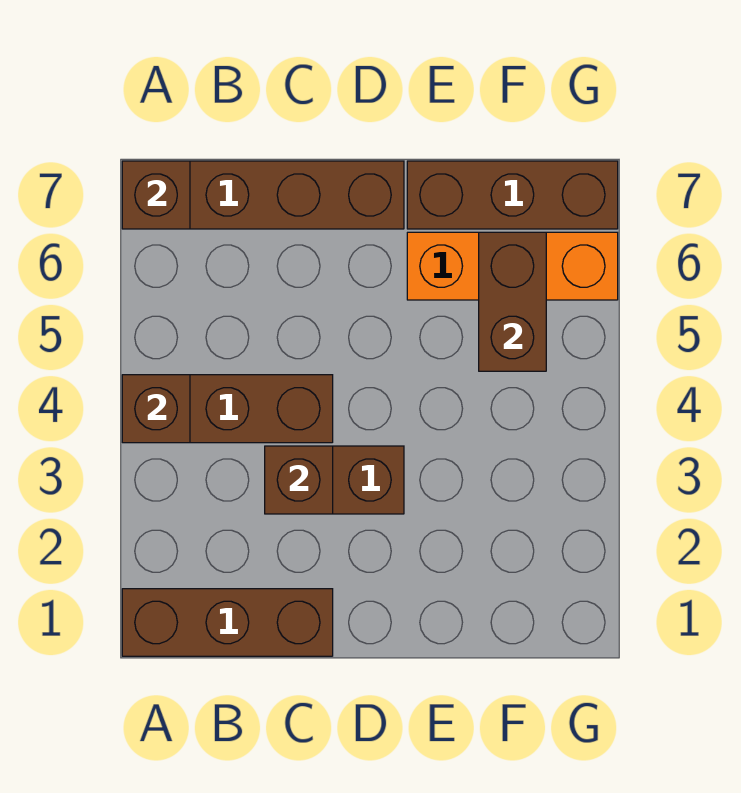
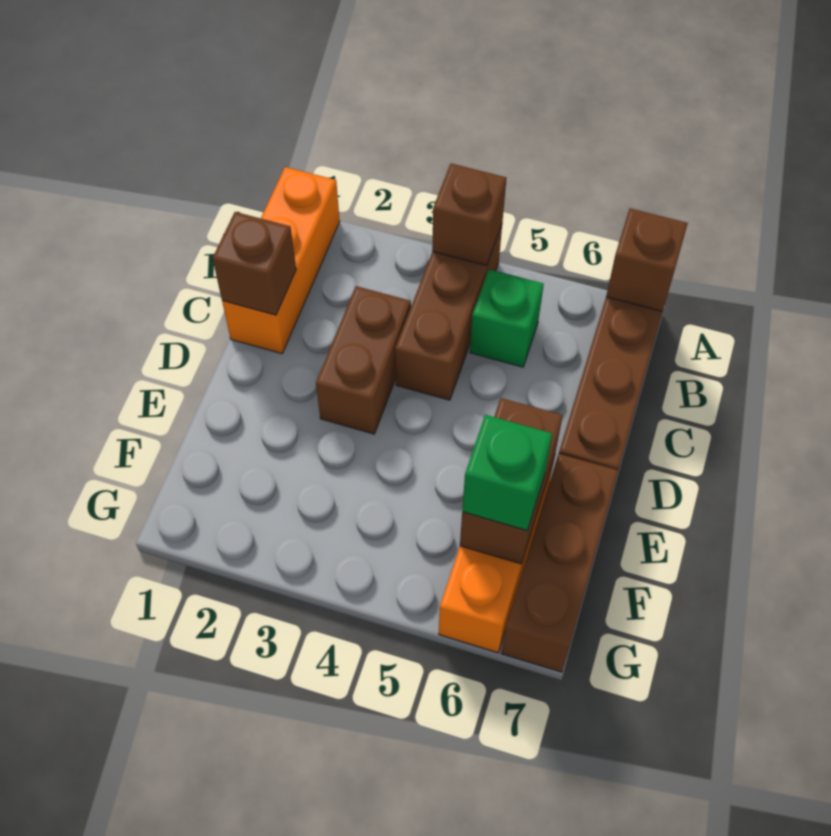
brown 1x3 brick [122,589,333,656] -> orange 1x3 brick [222,167,340,354]
none -> green 1x1 brick [470,269,544,367]
brown 1x1 brick [265,446,333,514] -> brown 1x1 brick moved to [213,212,296,315]
brown 1x2 brick [479,232,546,371] -> brown 1x2 brick turned to [460,398,563,564]
none -> green 1x1 brick [462,415,552,531]

